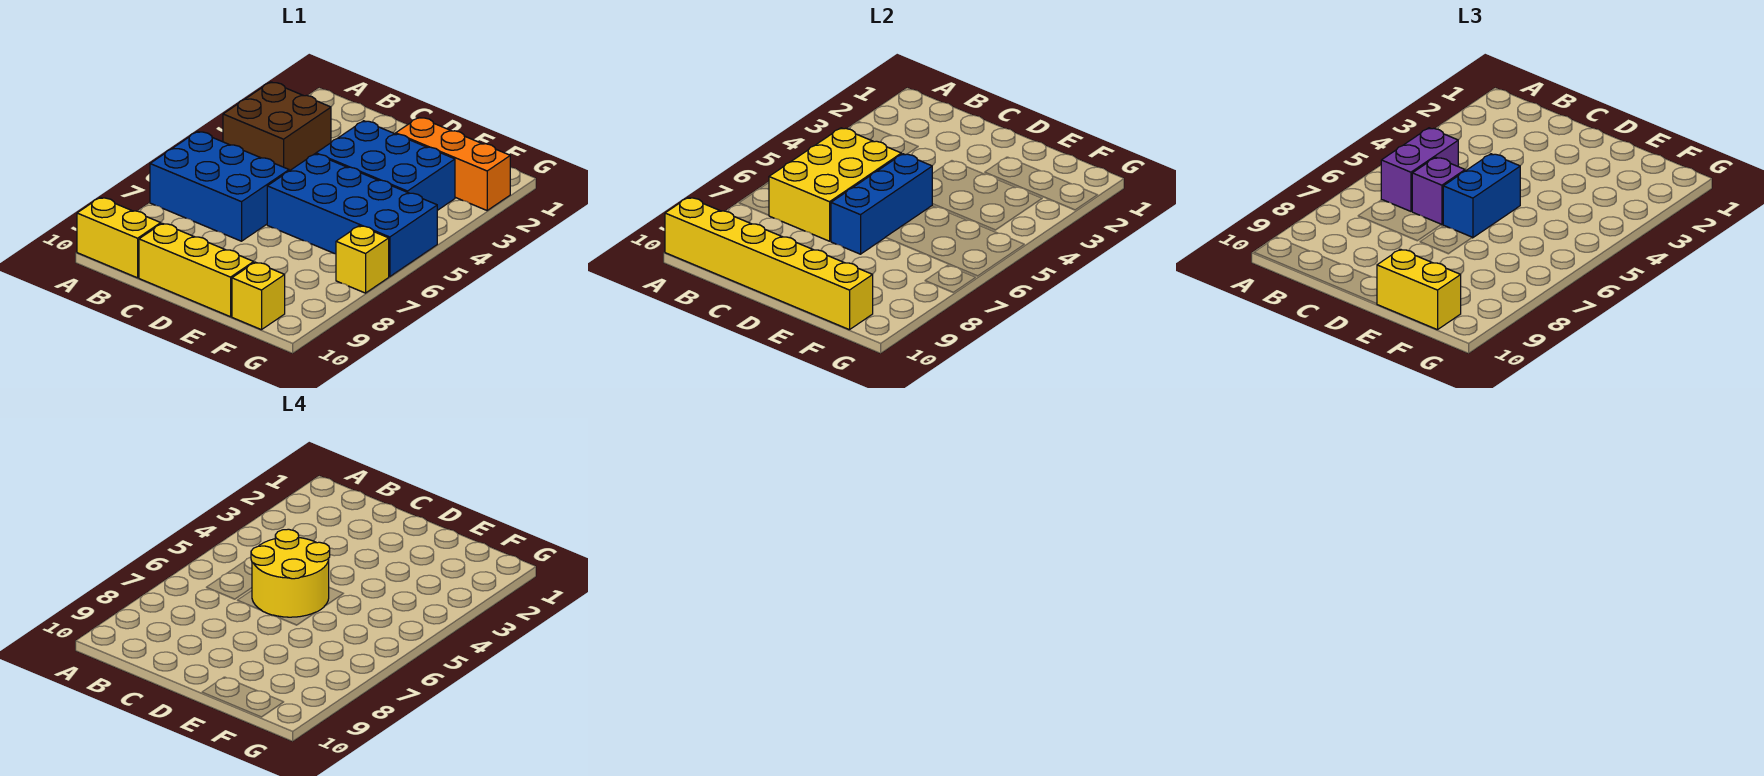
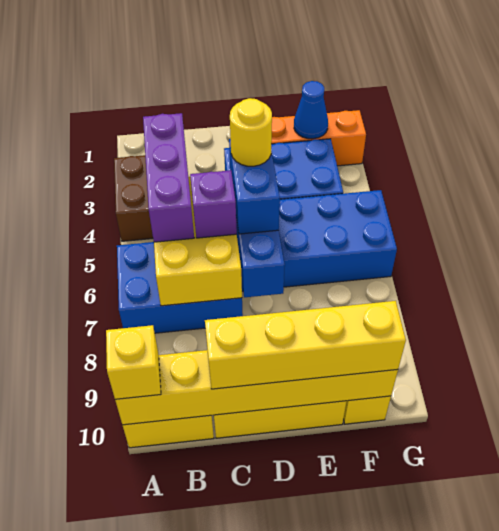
purple 1x2 brick [1381,128,1458,211] -> purple 1x3 brick [143,113,194,242]
yellow 2x2 round brick [251,529,330,617] -> yellow 1x1 round brick [230,98,272,166]
yellow 1x2 brick [1377,249,1461,330] -> yellow 1x4 brick [205,301,406,389]
none -> blue 1x1 cone [294,81,328,139]
yellow 1x1 brick [336,226,389,293] -> yellow 1x1 brick moved to [106,325,161,399]

